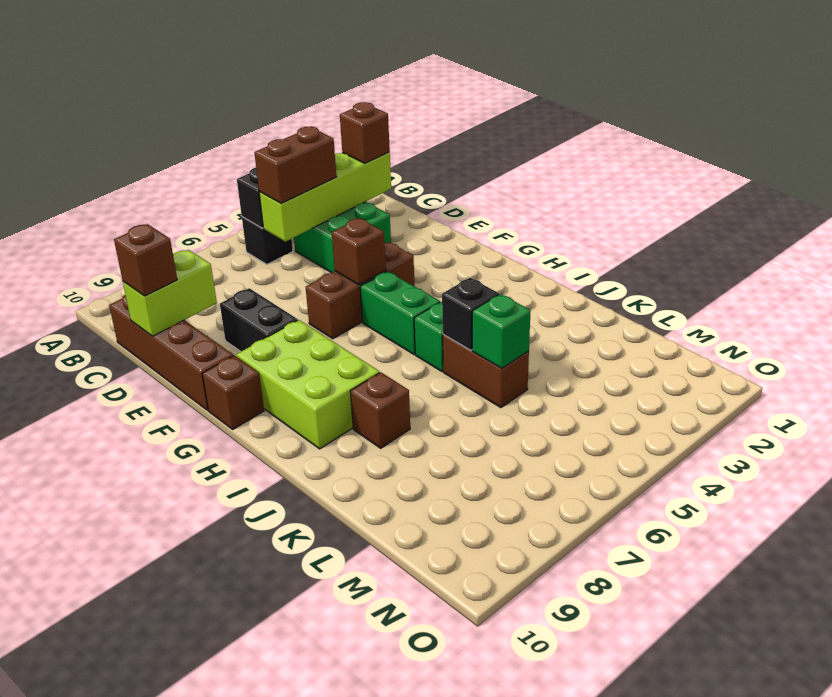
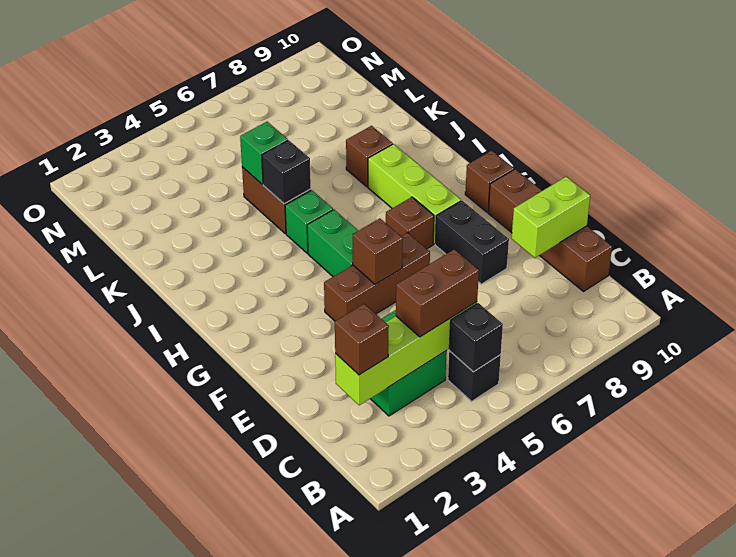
brown 1x1 brick [114,224,177,296] -> brown 1x1 brick moved to [386,197,434,249]
lime 2x3 brick [236,320,379,449] -> lime 1x3 brick [368,144,461,244]

